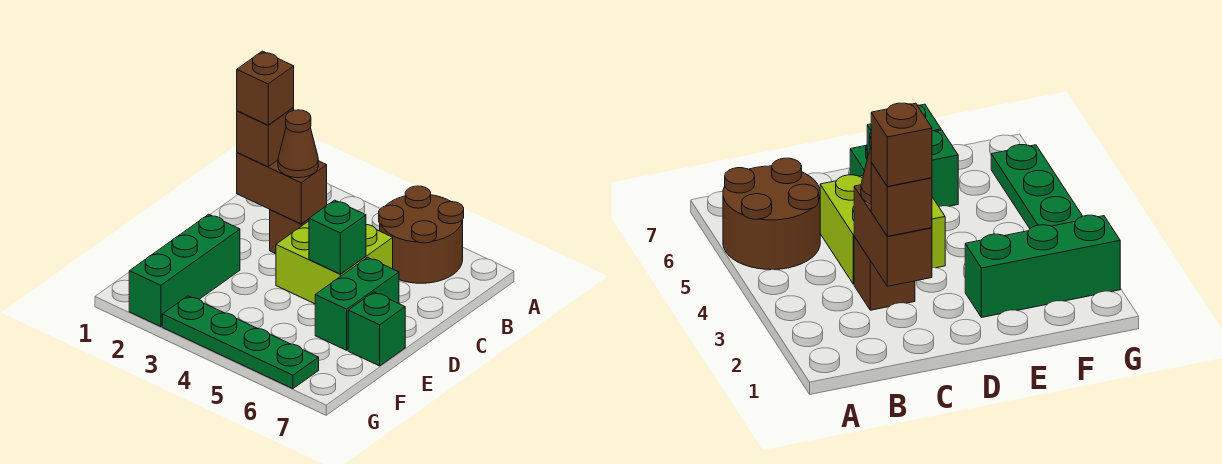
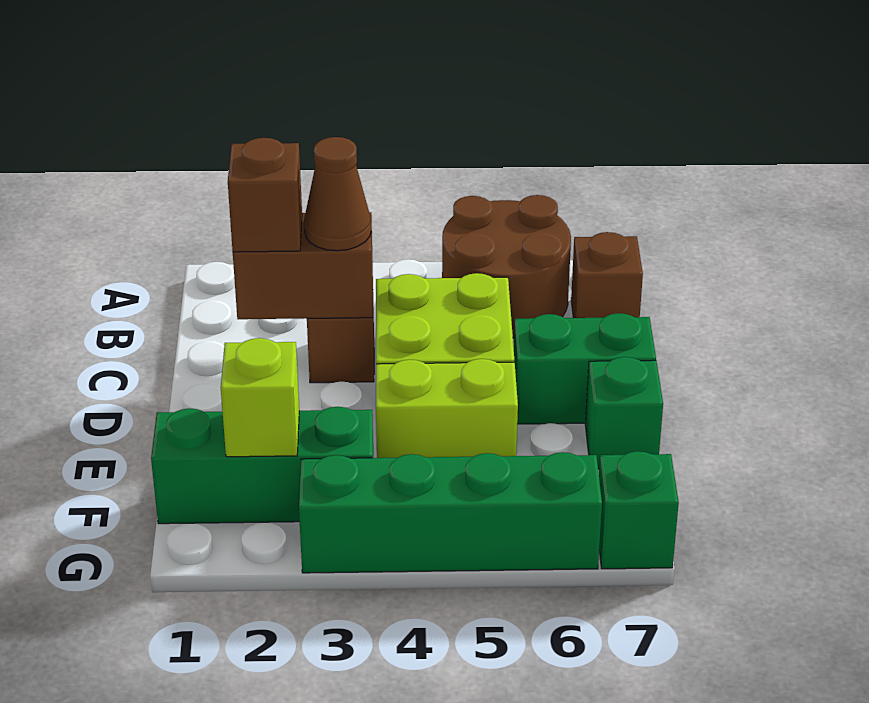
brown 1x1 brick [237,51,294,125] -> brown 1x1 brick moved to [571,232,643,318]
green 1x1 brick [309,200,366,274] -> green 1x1 brick moved to [599,451,679,569]
green 1x2 brick [315,257,399,350] -> green 1x2 brick turned to [514,313,656,424]
green 1x3 brick [129,214,240,327] -> green 1x3 brick turned to [151,407,373,524]
none -> lime 1x2 brick [376,359,518,458]
none -> lime 1x1 brick [221,338,299,457]
green 1x4 plate [162,296,319,389] -> green 1x4 brick [299,452,602,573]

